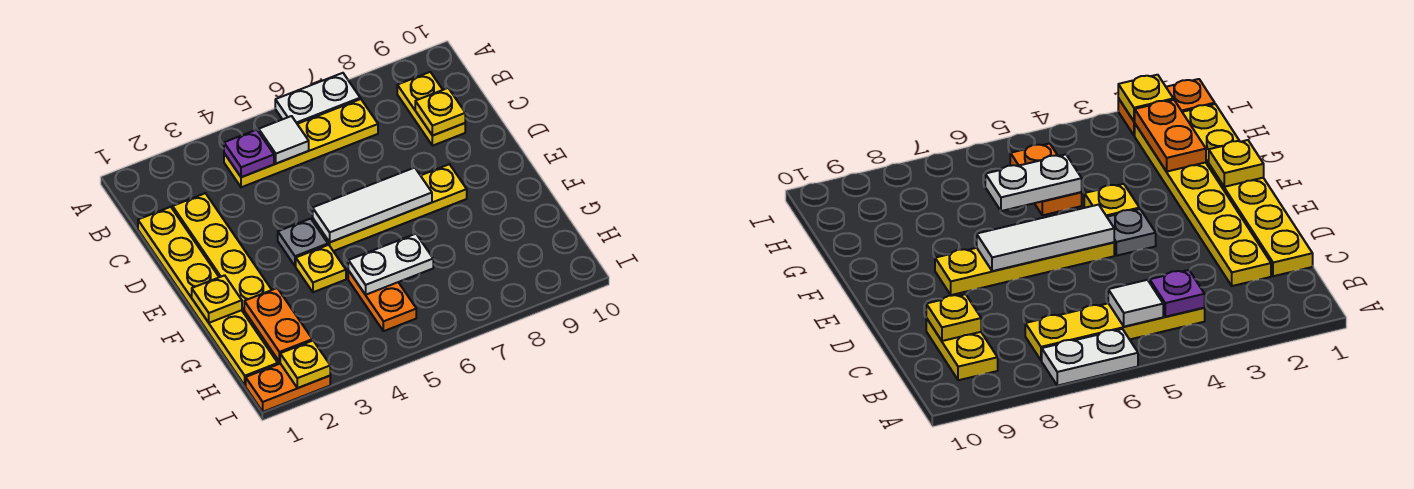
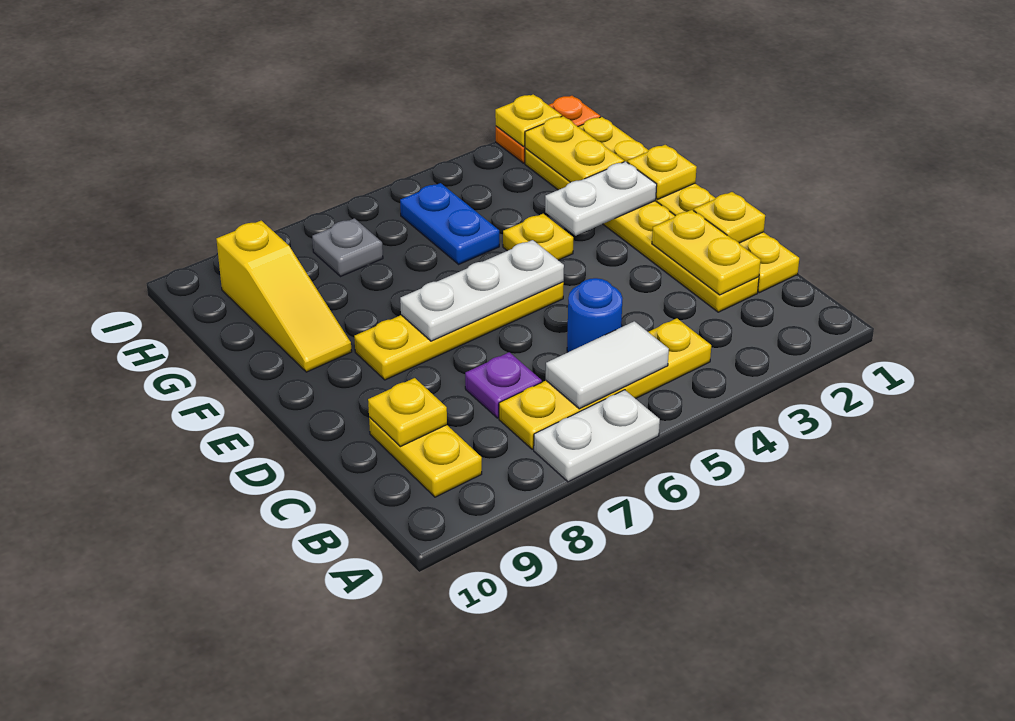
purple 1x1 plate [224,130,274,177] -> purple 1x1 plate moved to [465,352,542,418]
white 1x1 tile [259,116,309,164] -> white 1x2 tile [546,321,669,409]
none -> yellow 1x2 plate [652,210,761,295]
none -> blue 1x1 round brick [567,278,622,352]
none -> yellow 1x1 plate [694,192,765,243]
grey 1x1 plate [278,219,328,266] -> grey 1x1 plate moved to [312,218,383,277]
white 1x3 tile [313,168,432,242] -> white 1x3 plate [400,240,564,341]
none -> yellow 1x3 slope [216,221,352,372]
orange 1x2 plate [244,288,312,362] -> yellow 1x2 plate [525,116,624,182]
orange 1x2 plate [348,271,416,331] -> blue 1x2 plate [400,183,499,264]
white 1x2 plate [348,234,433,295] -> white 1x2 plate moved to [545,162,657,236]

